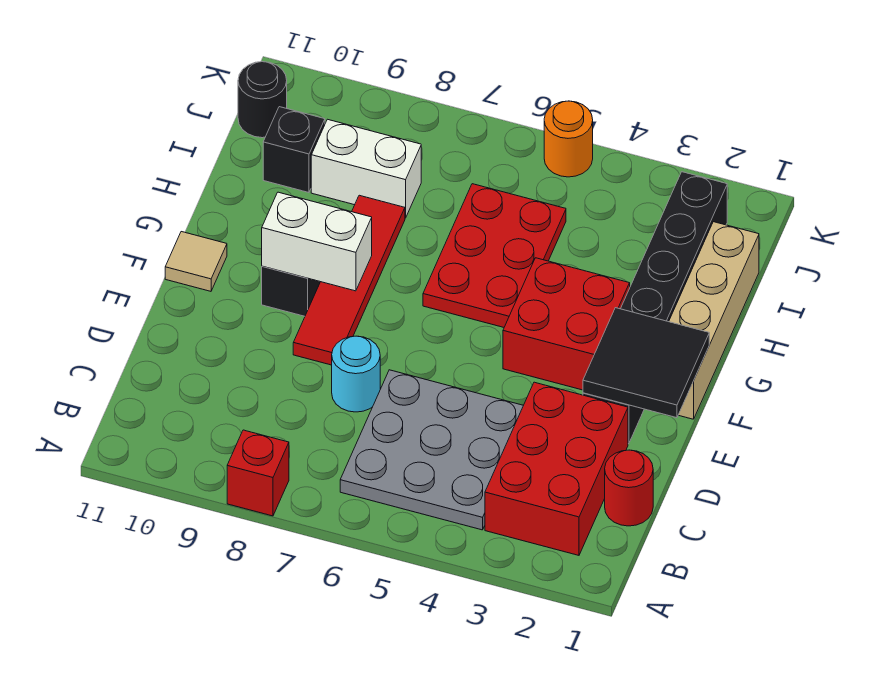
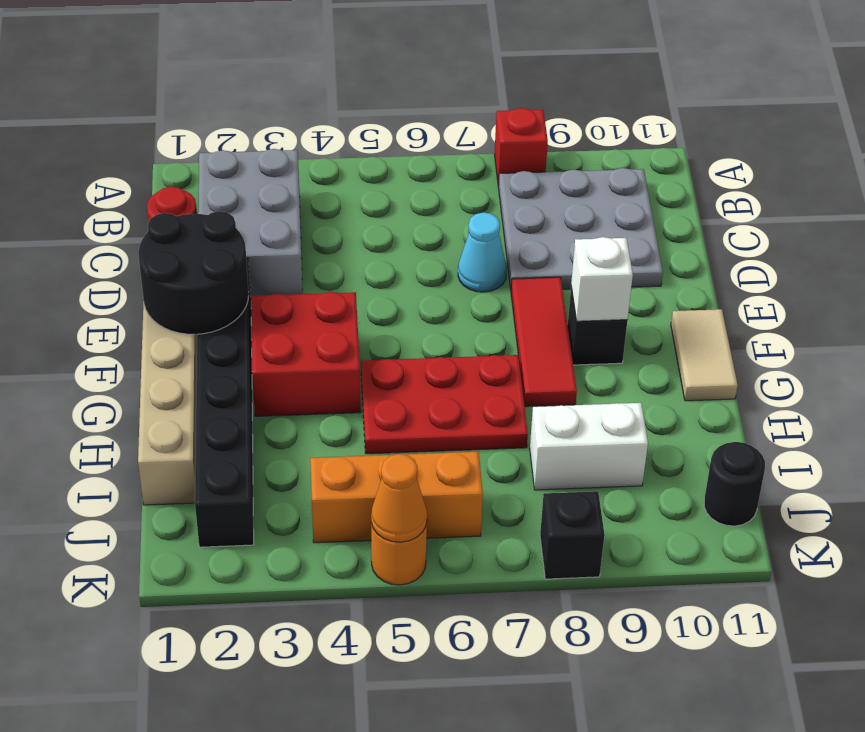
red 2x3 brick [485,382,628,555] -> grey 2x3 brick [198,149,303,296]
grey 3x3 plate [340,370,523,530] -> grey 3x3 plate moved to [498,168,663,289]
cyan 1x1 round brick [332,336,380,412] -> cyan 1x1 cone [458,212,507,292]
black 2x2 tile [583,308,709,418] -> black 2x2 round brick [138,211,249,334]
red 1x4 tile [293,195,405,365] -> red 1x3 tile [511,277,577,407]
white 1x2 brick [262,192,372,291] -> white 1x1 brick [571,237,633,321]
tan 1x1 tile [165,232,227,291] -> tan 1x2 tile [671,309,738,401]
red 2x3 plate [423,184,566,327] -> red 2x3 plate turned to [361,355,528,454]
black 1x1 brick [263,107,325,193] -> black 1x1 brick moved to [540,491,604,579]
none -> orange 1x3 brick [310,452,483,543]
none -> orange 1x1 cone [371,454,427,542]

